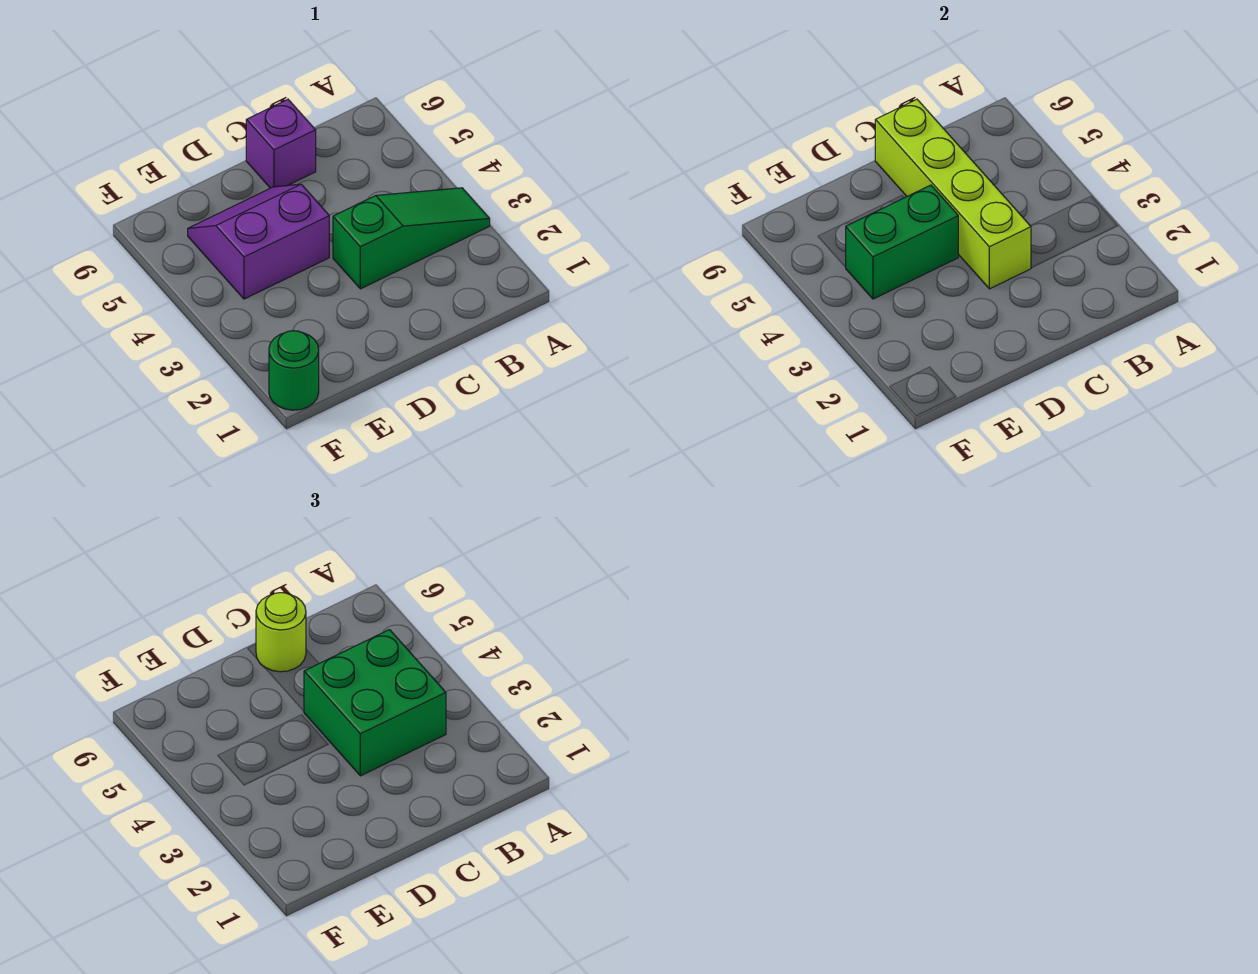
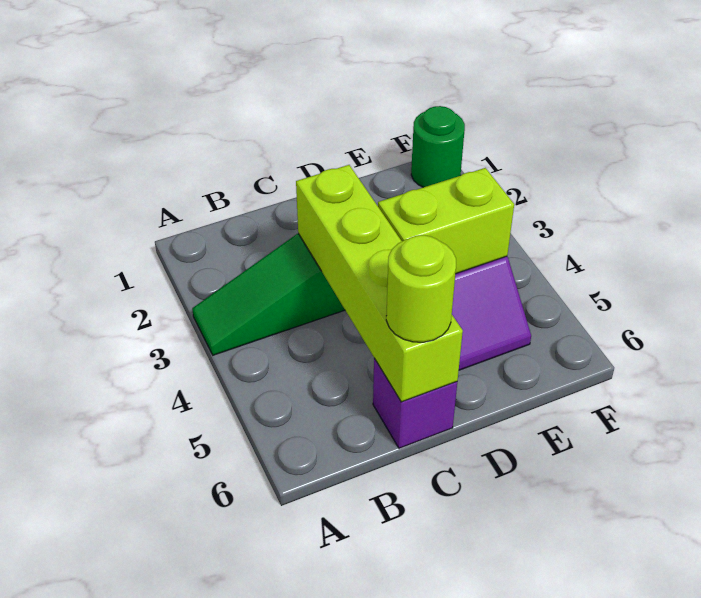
green 2x2 brick [304,630,446,776] -> none
green 1x2 brick [846,185,958,299] -> lime 1x2 brick [378,168,514,274]

